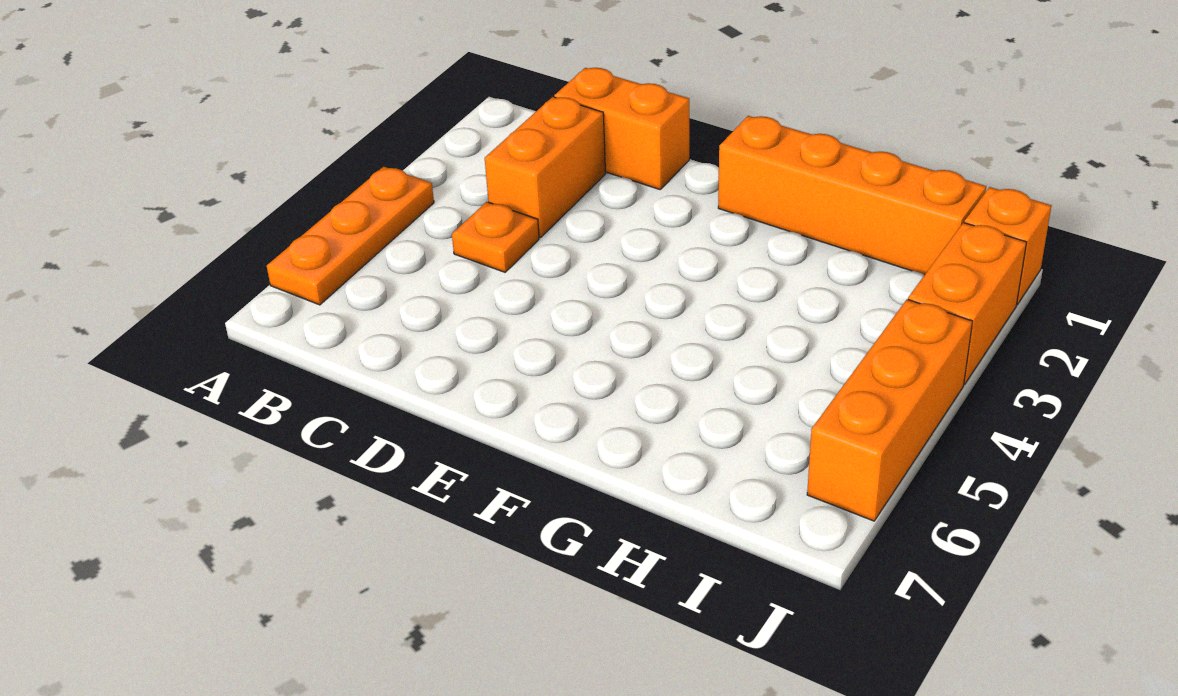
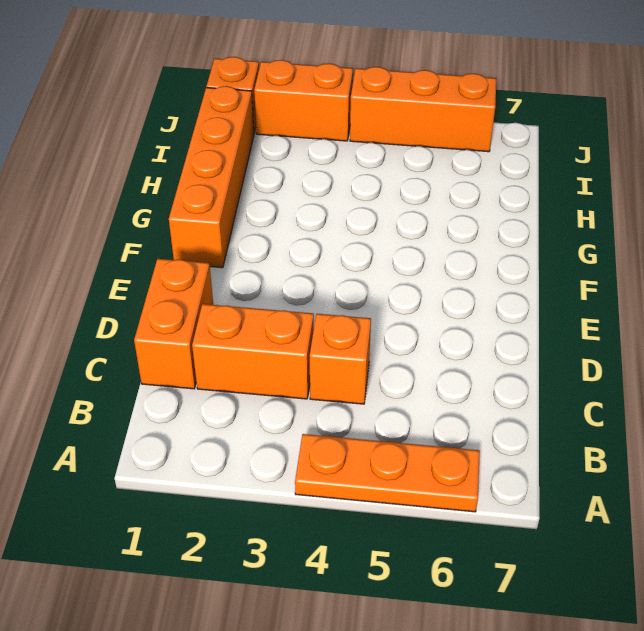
orange 1x1 plate [452,202,539,272] -> orange 1x1 brick [310,314,371,404]

